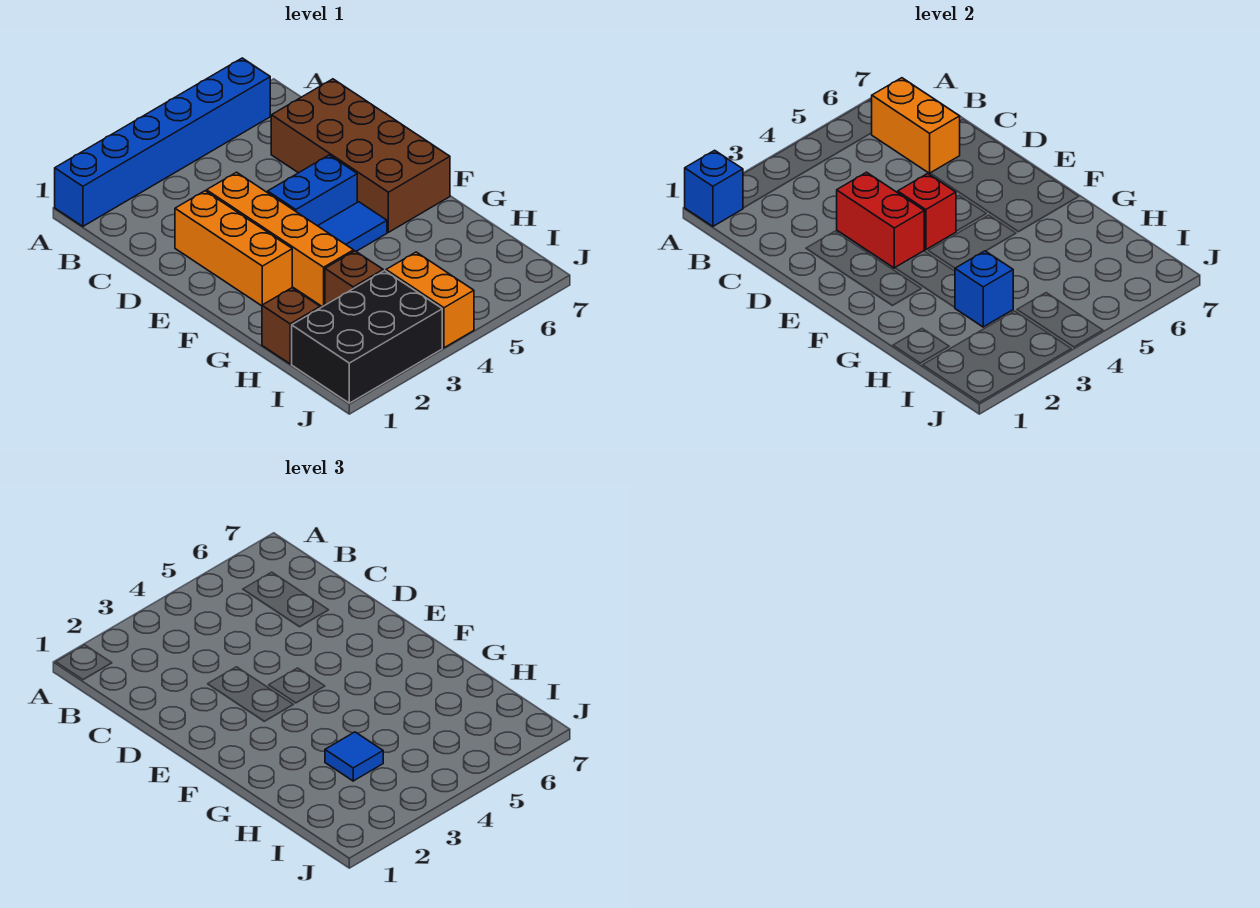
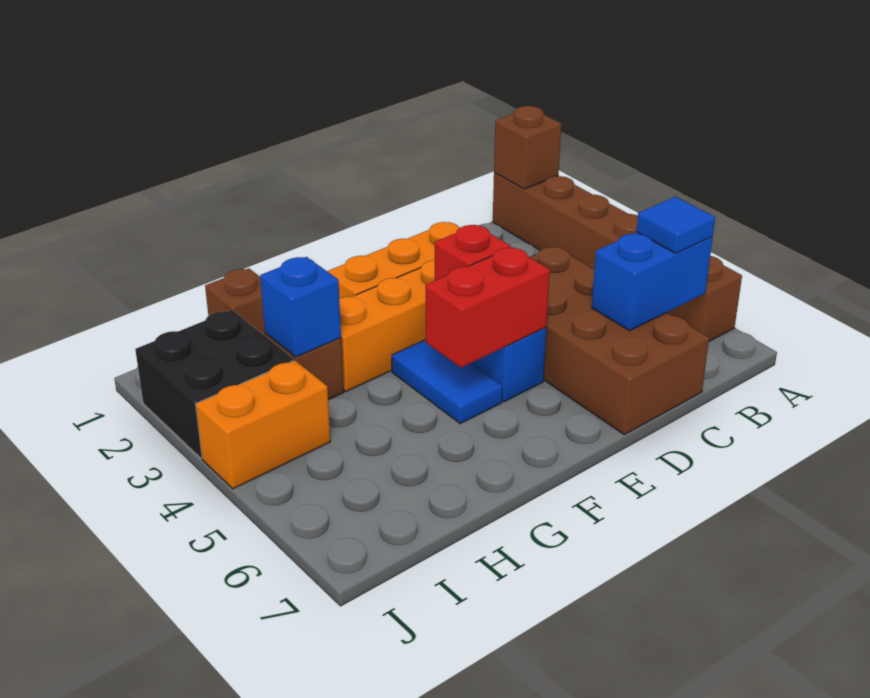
blue 1x6 brick [55,58,270,226] -> brown 1x6 brick [493,173,742,341]
blue 1x1 brick [685,150,743,226] -> brown 1x1 brick [494,106,561,189]
orange 1x2 brick [872,78,960,173] -> blue 1x2 brick [592,233,713,331]
brown 2x4 brick [271,79,450,232] -> brown 2x4 brick turned to [530,246,709,435]
red 1x2 brick [837,172,924,268] -> red 1x2 brick moved to [426,247,550,368]
blue 1x1 tile [325,732,383,781] -> blue 1x1 tile moved to [636,197,715,253]
black 2x3 brick [292,271,442,403] -> black 2x2 brick [135,310,293,458]

